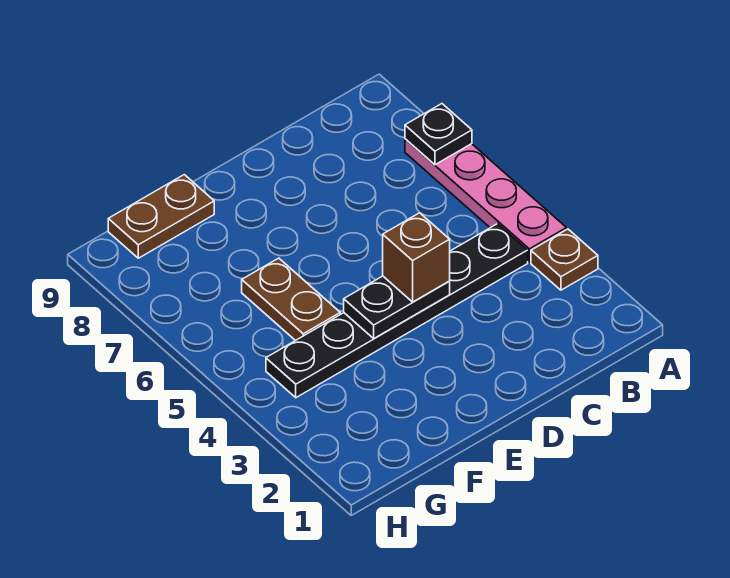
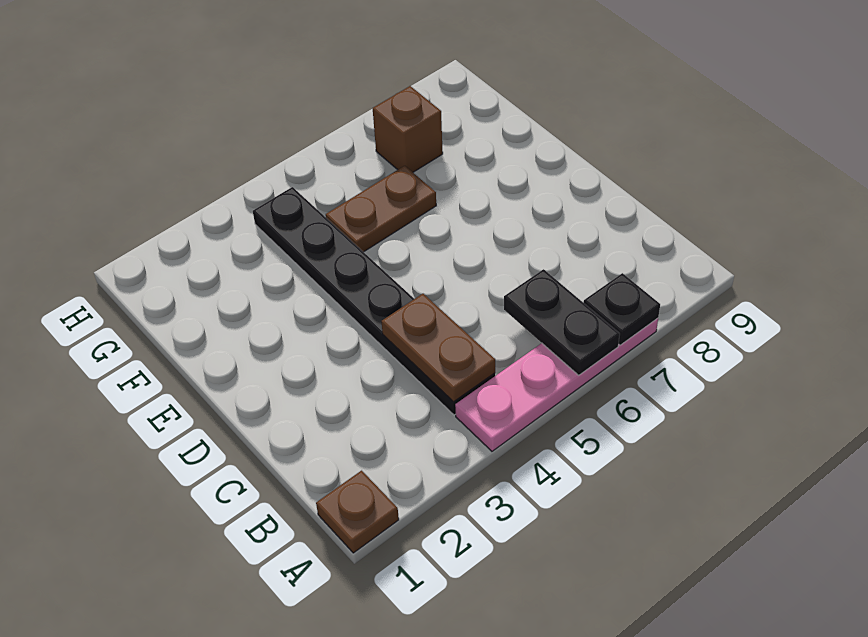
brown 1x1 plate [531,229,598,290] -> brown 1x1 plate moved to [316,471,399,553]
black 1x2 plate [344,276,450,338] -> black 1x2 plate moved to [504,269,620,375]
brown 1x1 brick [383,213,450,302] -> brown 1x1 brick moved to [373,86,443,172]
brown 1x2 plate [108,175,214,258] -> brown 1x2 plate moved to [382,294,495,402]

